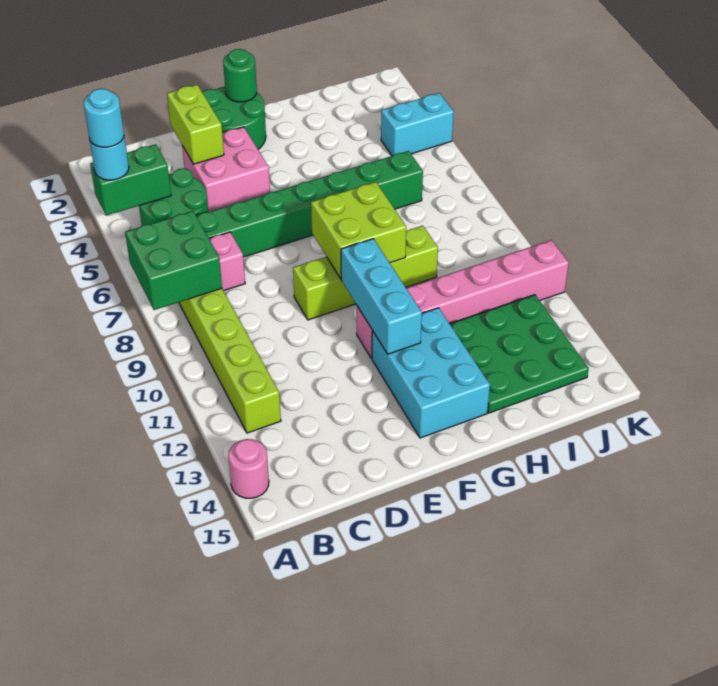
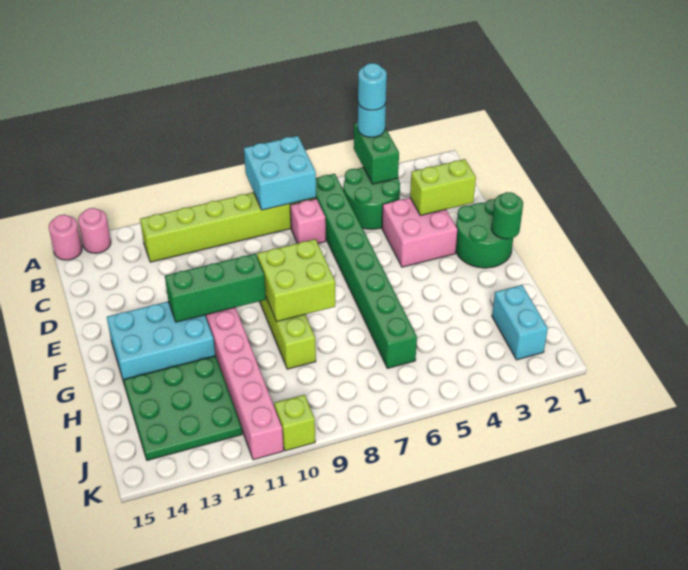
green 2x2 brick [125,211,222,310] -> cyan 2x2 brick [244,136,316,210]
none -> pink 1x1 round brick [49,215,82,260]
cyan 1x3 brick [341,239,422,354] -> green 1x3 brick [165,254,266,322]
cyan 1x2 brick [381,93,454,156] -> cyan 1x2 brick moved to [492,285,548,360]
none -> lime 1x1 brick [274,395,315,451]

